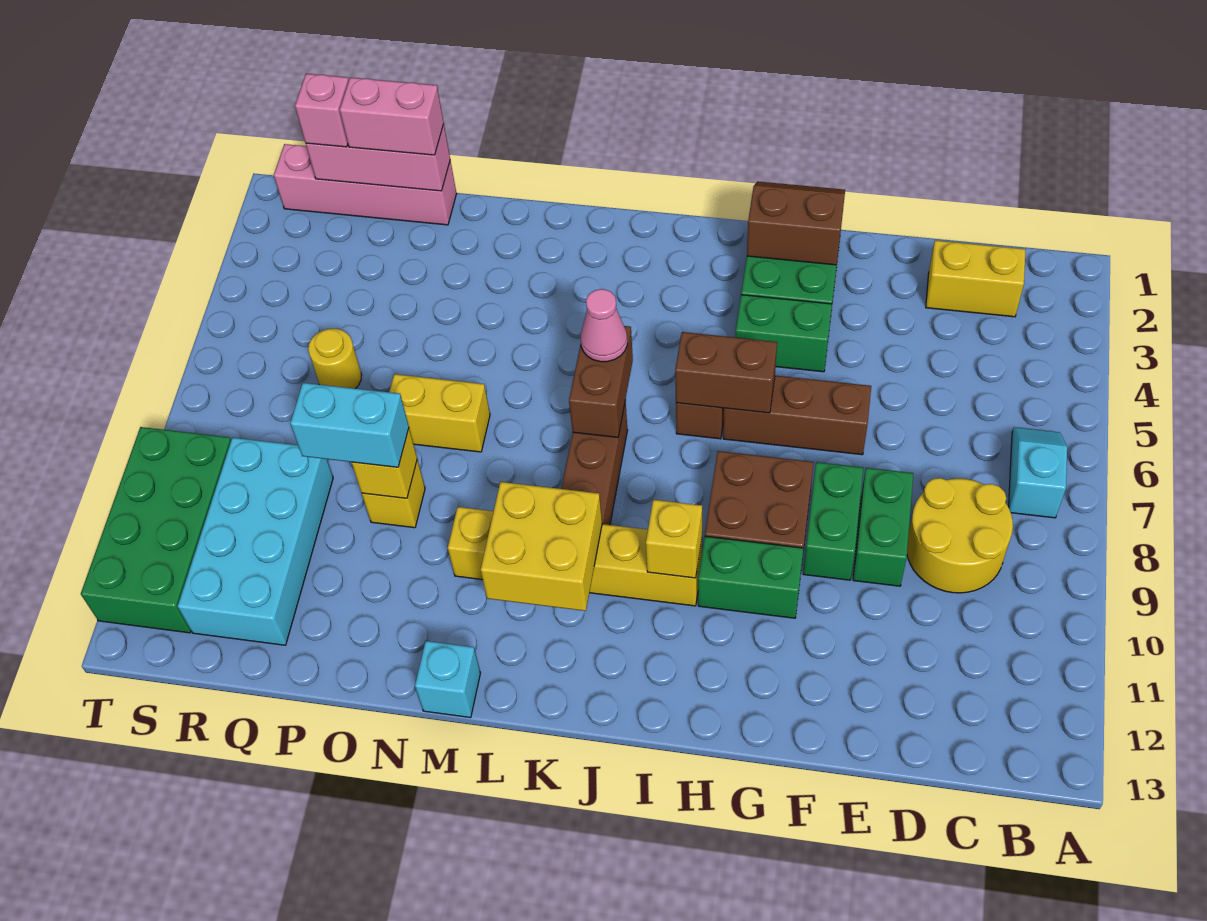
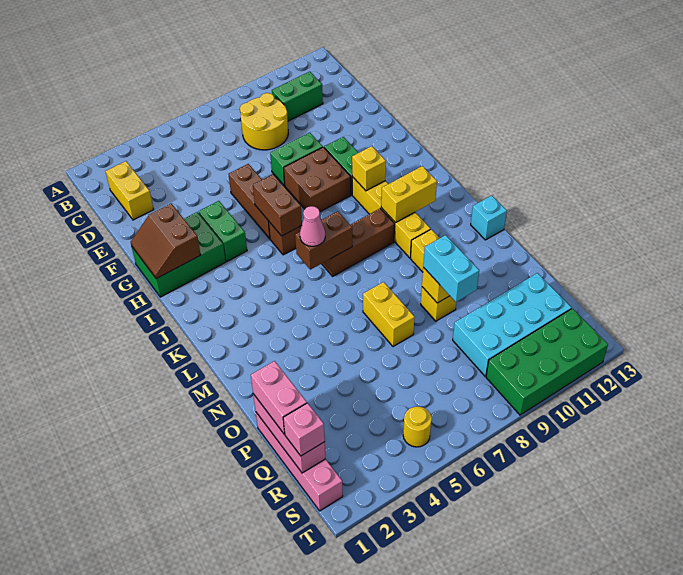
cyan 1x2 slope [1009,427,1067,518] -> none
green 1x2 brick [853,468,913,586] -> green 1x2 brick moved to [272,72,323,121]
yellow 2x2 brick [480,482,602,611] -> yellow 1x2 brick [381,166,437,223]
yellow 1x1 round brick [308,329,362,389] -> yellow 1x1 round brick moved to [403,407,432,447]

